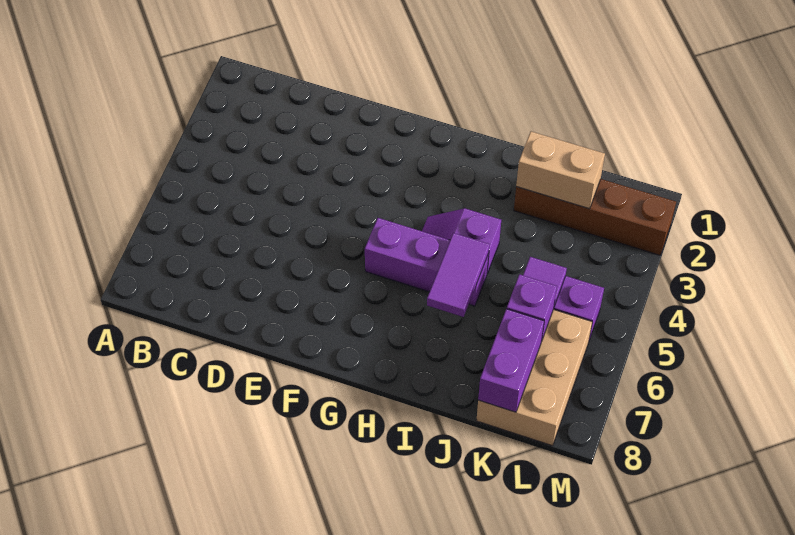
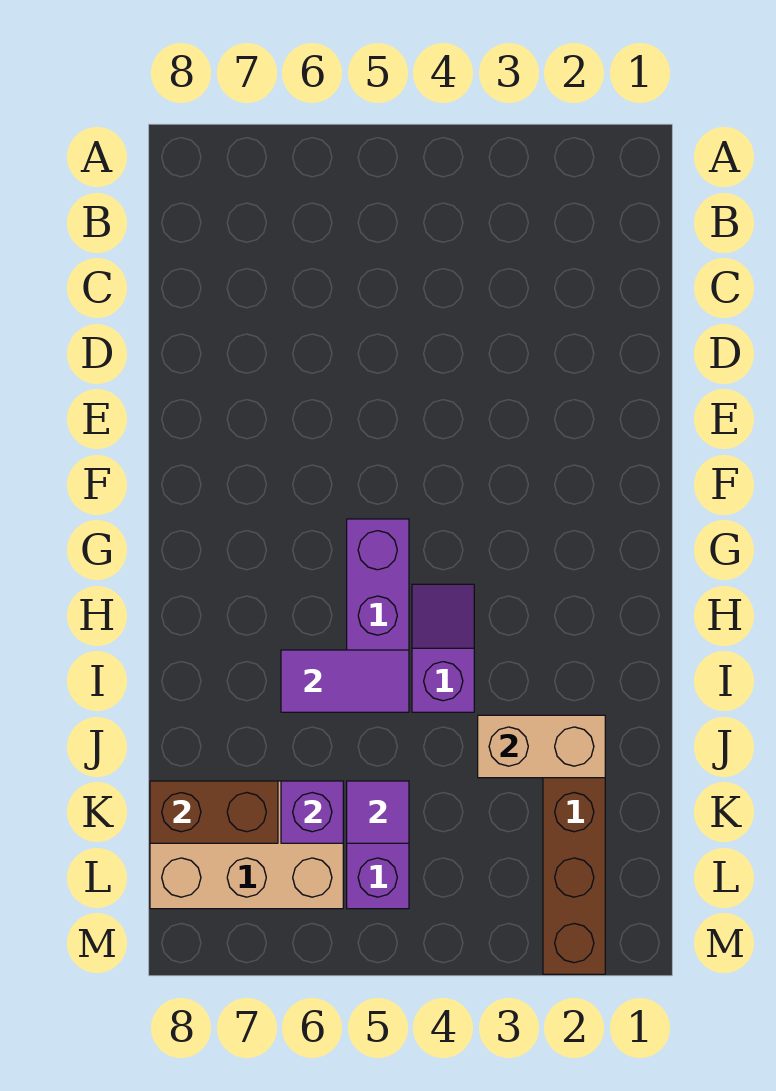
tan 1x2 brick [516,132,605,209] -> tan 1x2 brick turned to [478,715,605,778]
purple 1x2 brick [478,309,544,412] -> brown 1x2 brick [150,781,278,843]

